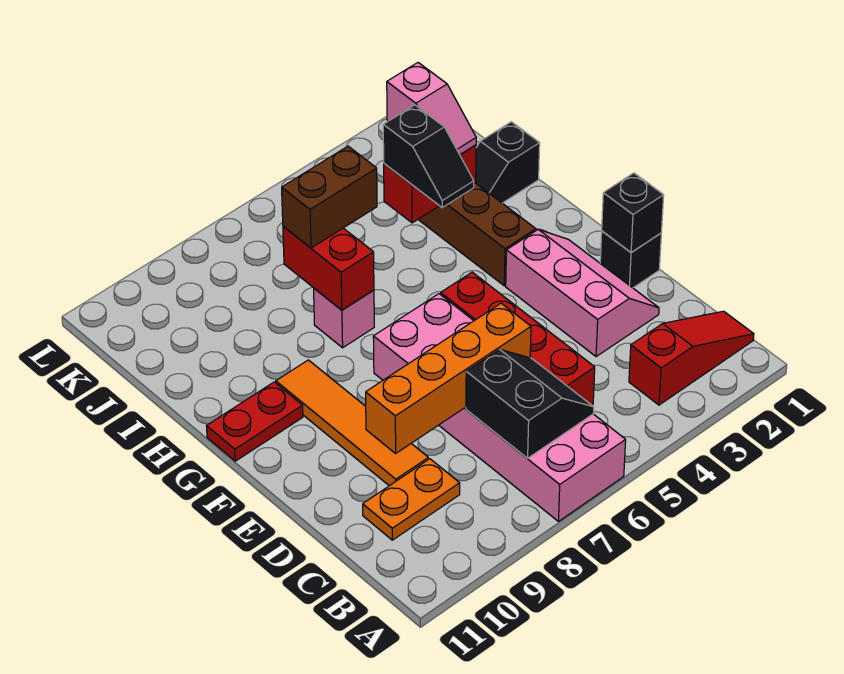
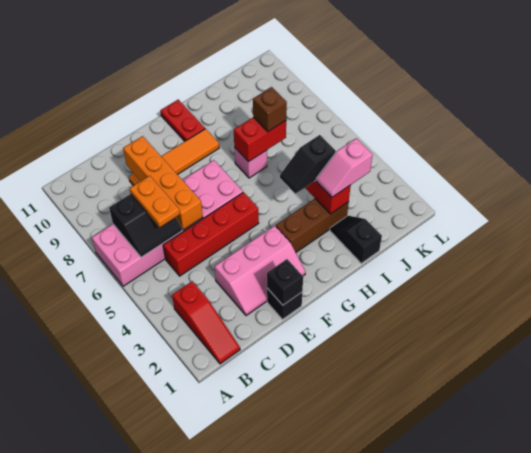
orange 1x2 plate [363,459,460,540] -> orange 1x2 plate moved to [129,176,180,227]
brown 1x2 brick [282,146,377,248] -> brown 1x1 brick [253,87,287,132]

